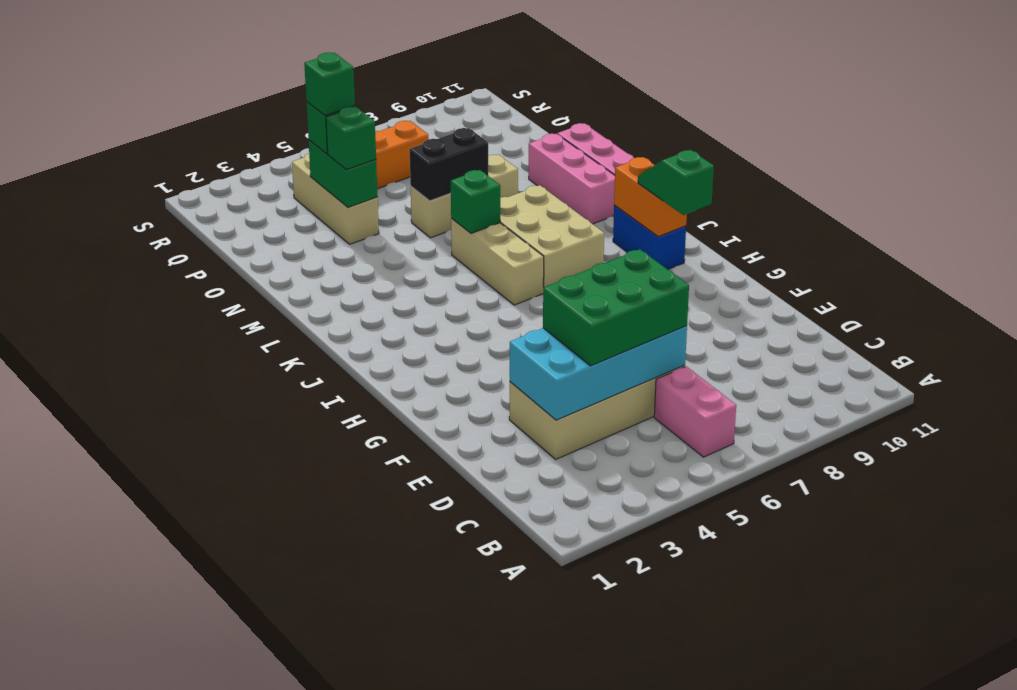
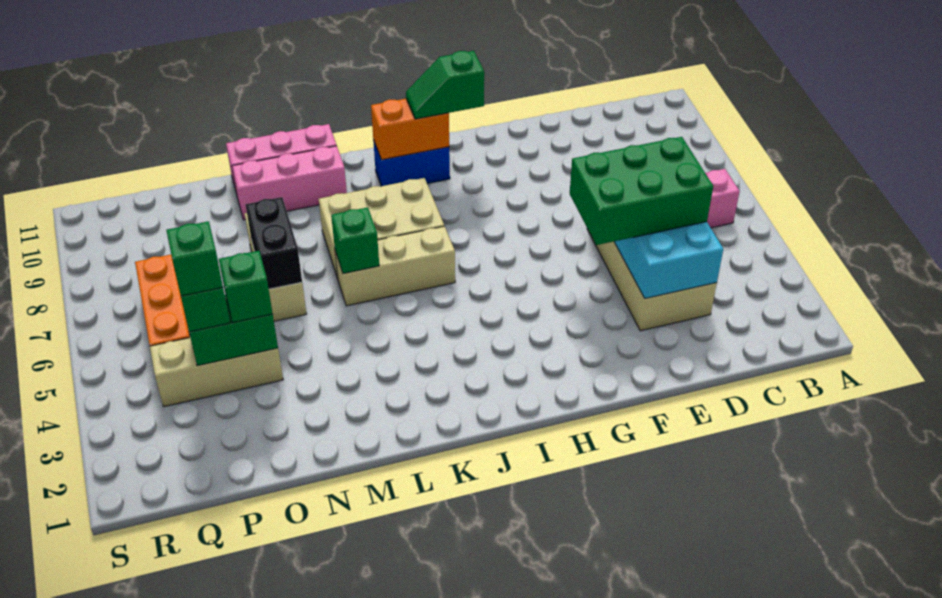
green 2x3 brick [543,249,689,366] -> green 2x3 brick turned to [570,137,713,245]

